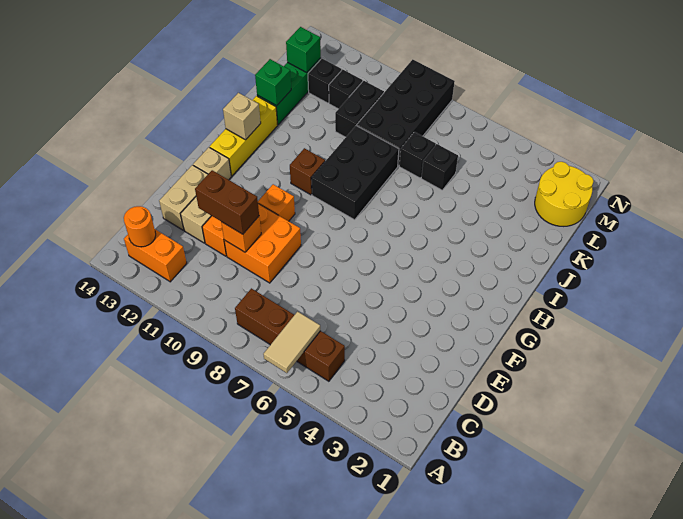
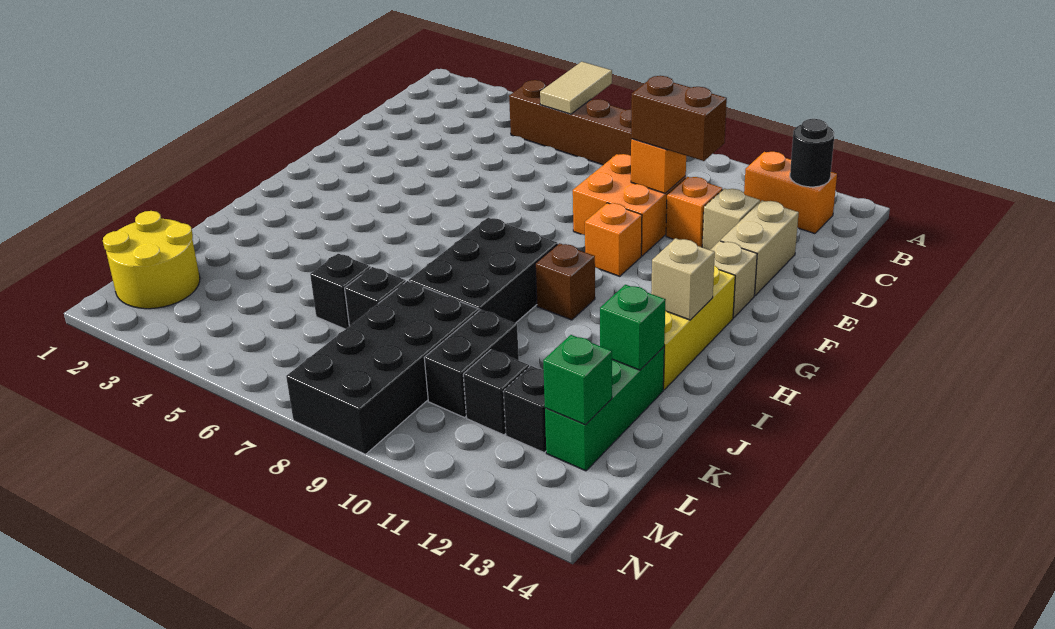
orange 1x1 round brick [124,206,156,247] -> black 1x1 round brick [790,119,834,187]

